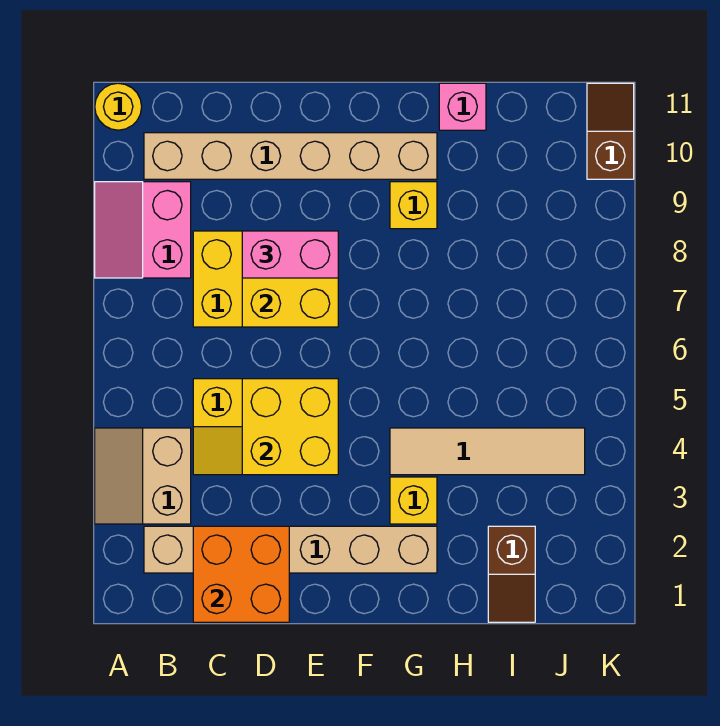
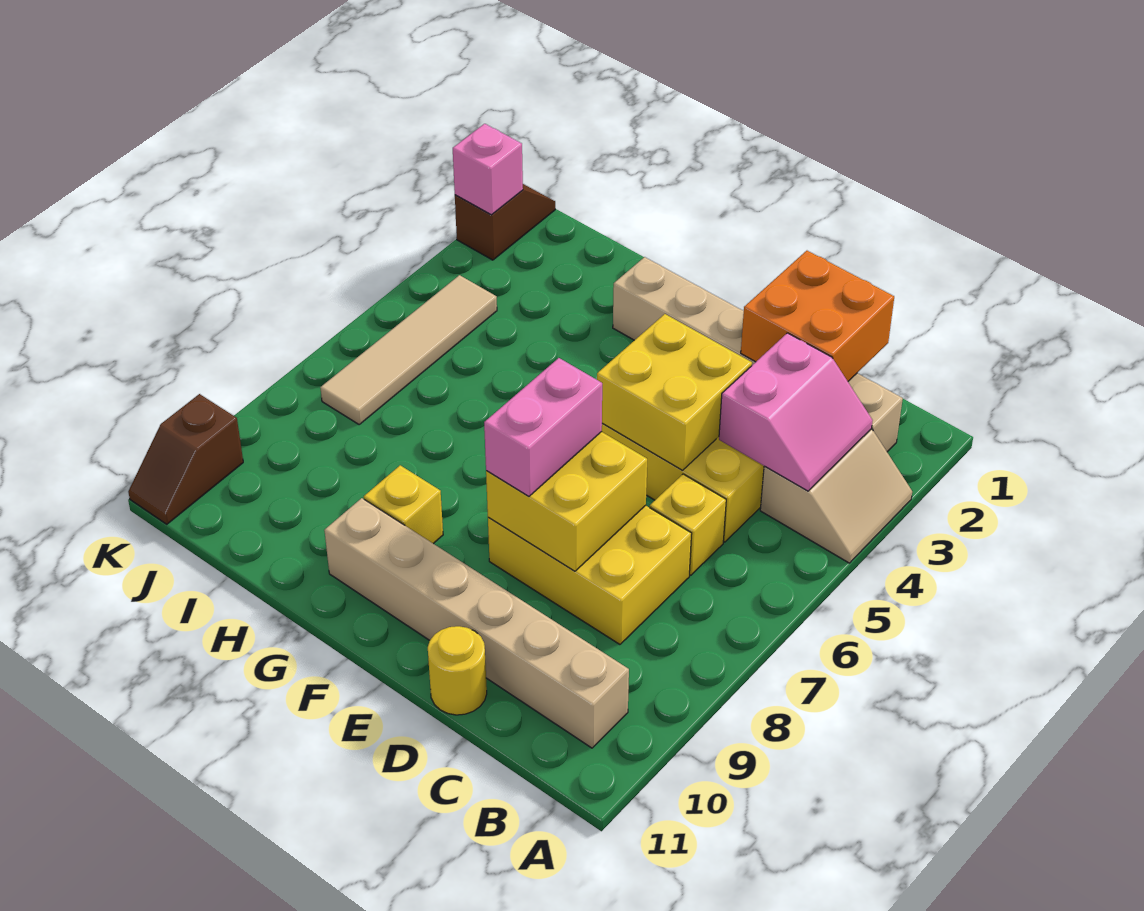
pink 2x2 slope [95,182,191,278] -> pink 2x2 slope moved to [719,333,873,491]
yellow 1x1 round brick [95,83,142,130] -> yellow 1x1 round brick moved to [428,626,487,715]
pink 1x2 brick [242,231,338,278] -> pink 1x2 brick turned to [484,358,602,496]
yellow 1x1 brick [390,477,437,524] -> yellow 1x1 brick moved to [650,474,726,575]
tan 1x4 tile [390,428,585,475] -> tan 1x4 tile turned to [320,275,497,424]
pink 1x1 brick [439,83,486,130] -> pink 1x1 brick moved to [453,124,523,215]
brown 1x2 slope [488,526,535,622] -> brown 1x2 slope moved to [455,184,555,260]

